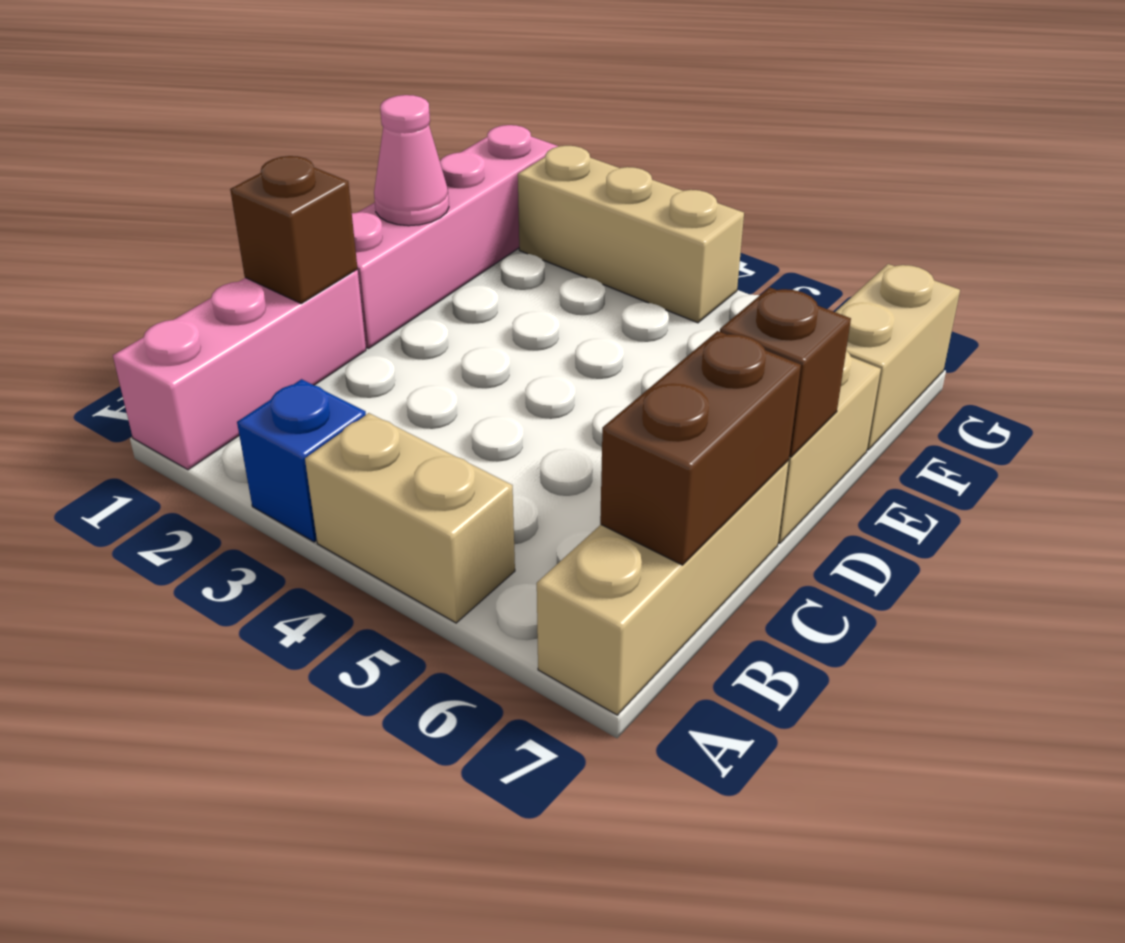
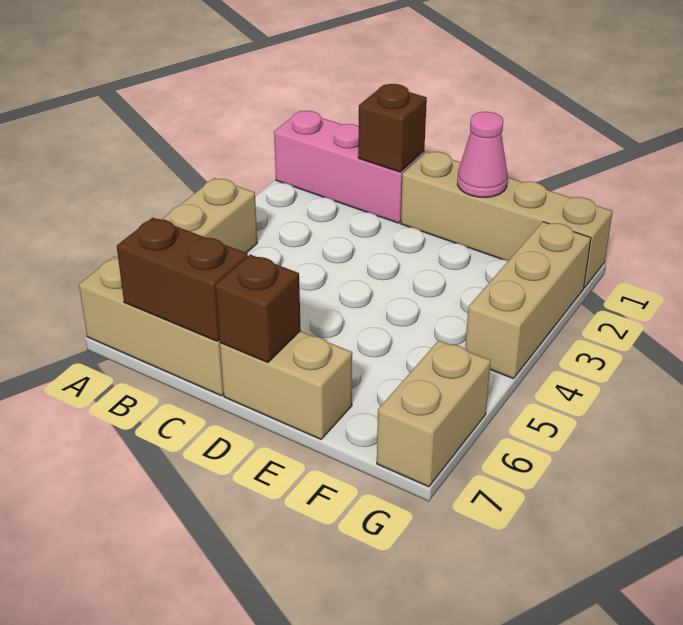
blue 1x1 brick [237,379,366,542] -> none
pink 1x4 brick [352,125,558,348] -> tan 1x4 brick [401,152,613,288]
tan 1x2 brick [836,264,960,450] -> tan 1x2 brick turned to [377,340,491,487]

